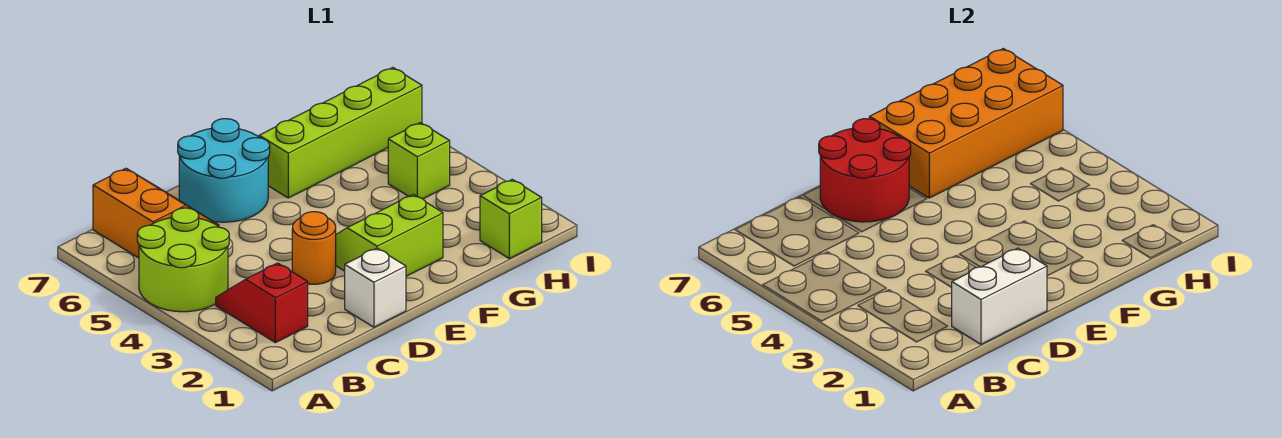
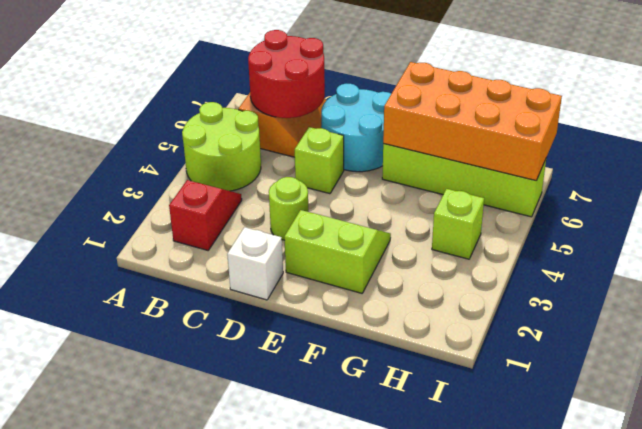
white 1x2 brick [951,248,1047,344] -> none
orange 1x1 round brick [292,212,336,284] -> lime 1x1 round brick [269,177,308,240]
red 2x2 round brick [819,119,911,222] -> red 2x2 round brick moved to [248,30,325,118]
lime 1x1 brick [480,179,542,258] -> lime 1x1 brick moved to [295,127,344,194]

